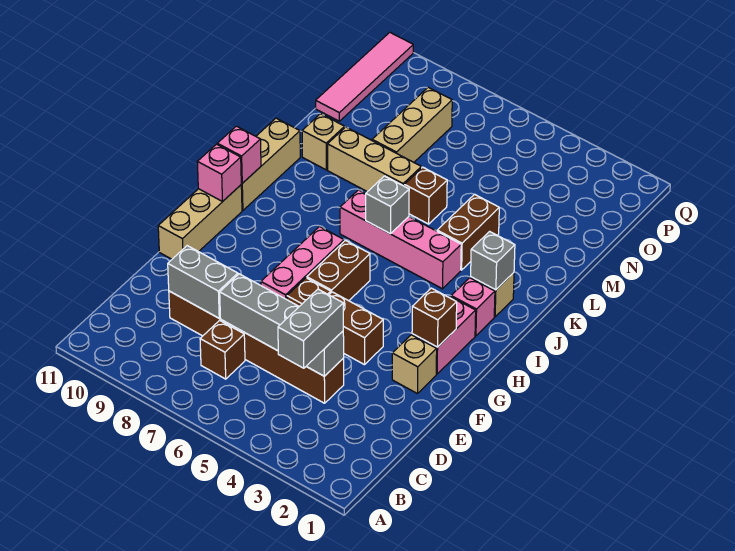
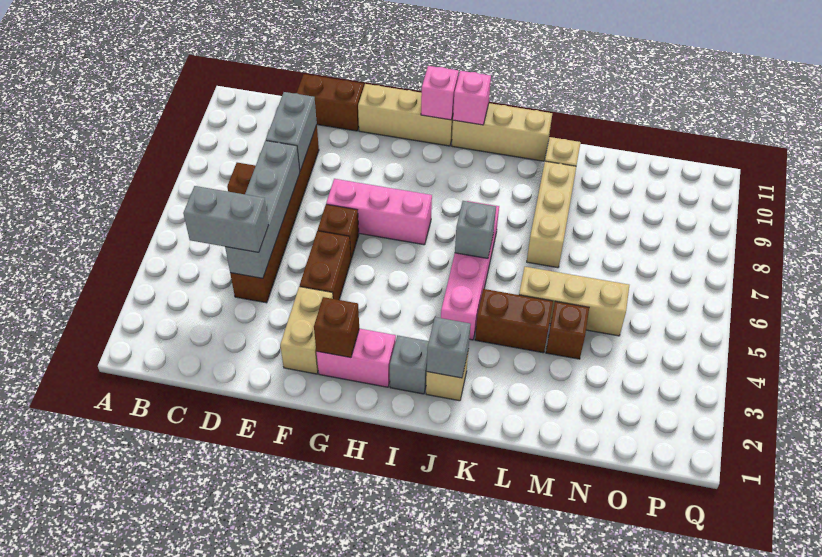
tan 1x1 brick [392,335,437,394] -> tan 1x2 brick [280,287,333,374]
brown 1x2 brick [307,240,370,301] -> brown 1x2 brick moved to [297,74,364,131]
pink 1x1 brick [451,278,495,336] -> grey 1x1 brick [390,335,429,394]
brown 1x1 brick [404,167,447,224] -> brown 1x1 brick moved to [546,301,589,359]
tan 1x3 brick [372,87,452,162] -> tan 1x3 brick moved to [519,267,629,336]
pink 1x4 tile [316,32,413,121] -> none

